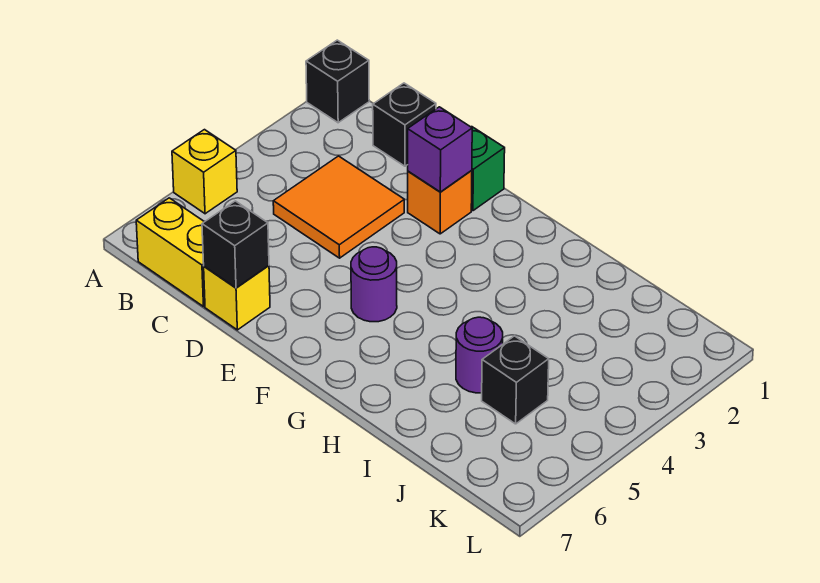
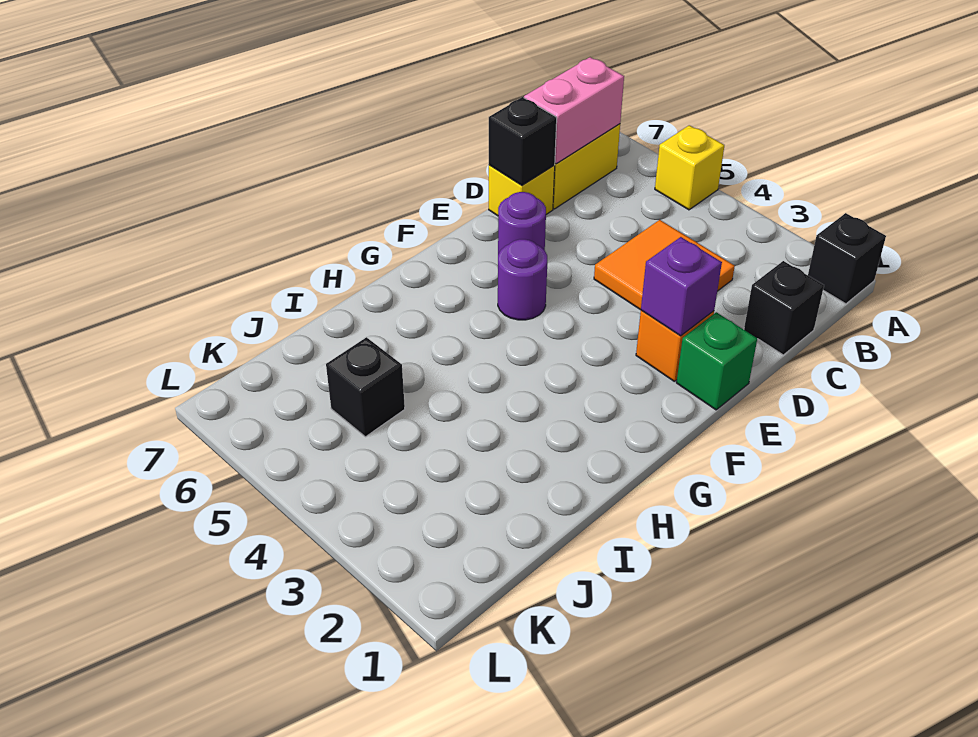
none -> pink 1x2 brick [524,57,624,164]
purple 1x1 round brick [456,317,503,393] -> purple 1x1 round brick moved to [498,192,546,254]

